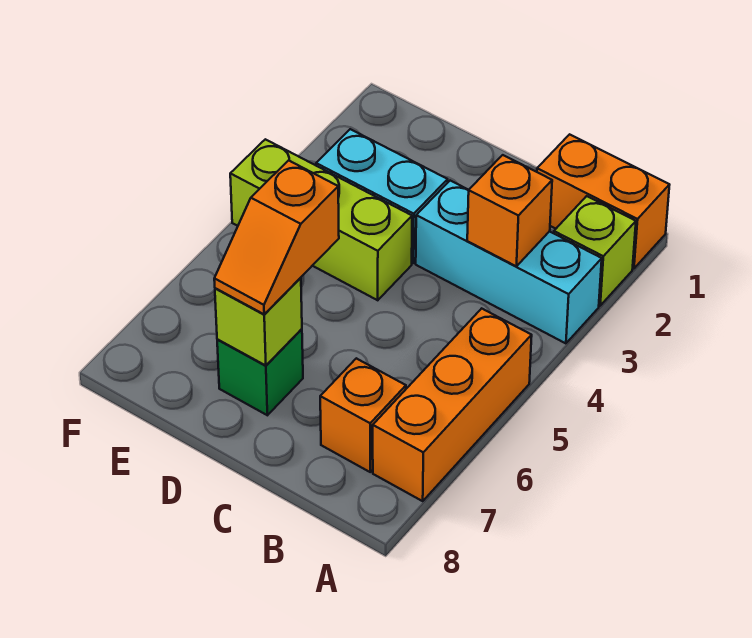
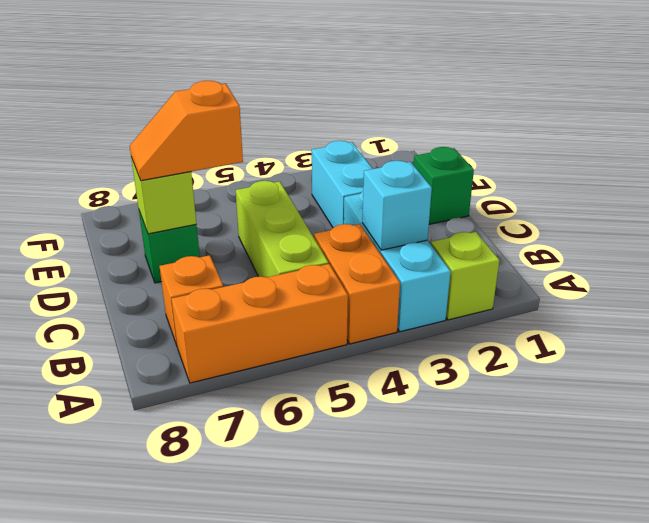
orange 1x2 brick [537,134,669,269] -> orange 1x2 brick moved to [314,224,400,344]
orange 1x1 brick [467,155,552,266] -> cyan 1x1 brick [362,161,432,250]
none -> green 1x1 brick [414,147,474,224]
lime 1x3 brick [230,139,412,300] -> lime 1x3 brick moved to [236,181,329,277]

